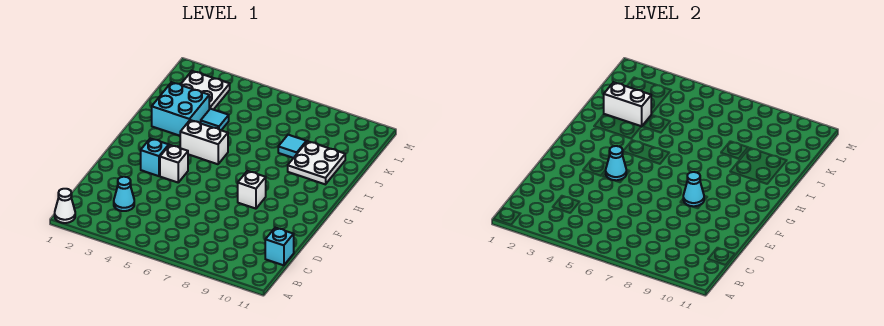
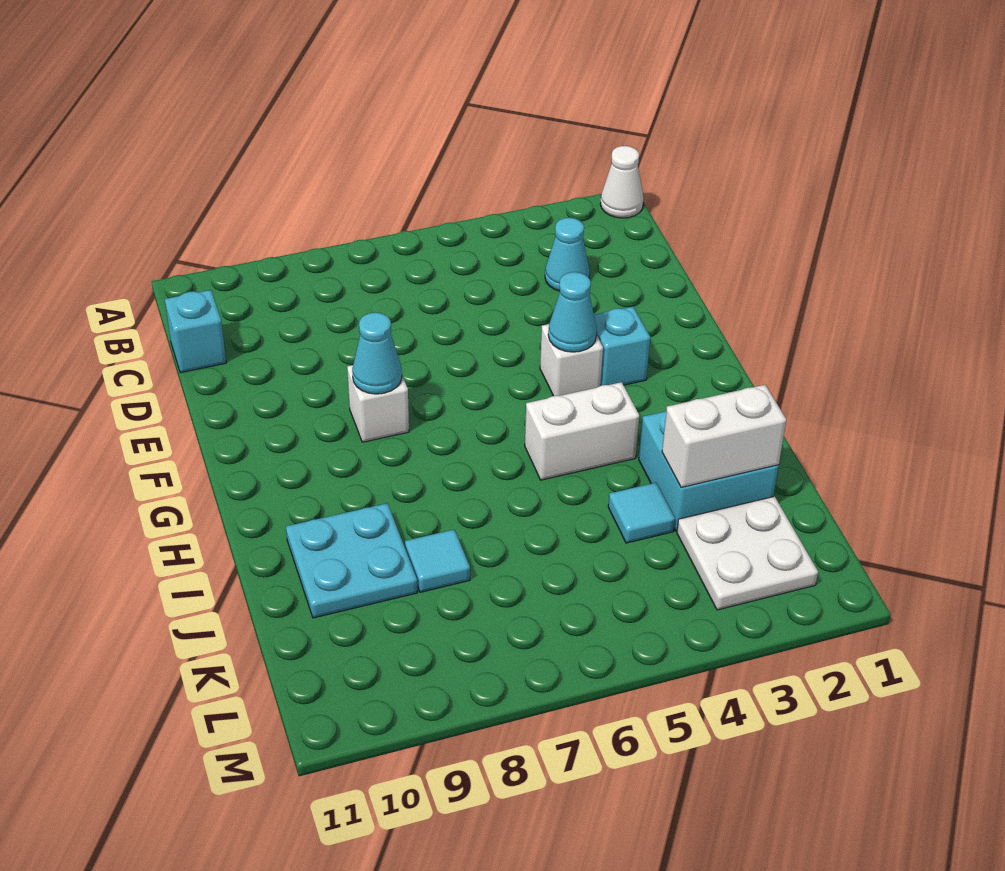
white 2x2 plate [288,141,345,184] -> cyan 2x2 plate [286,503,417,618]

